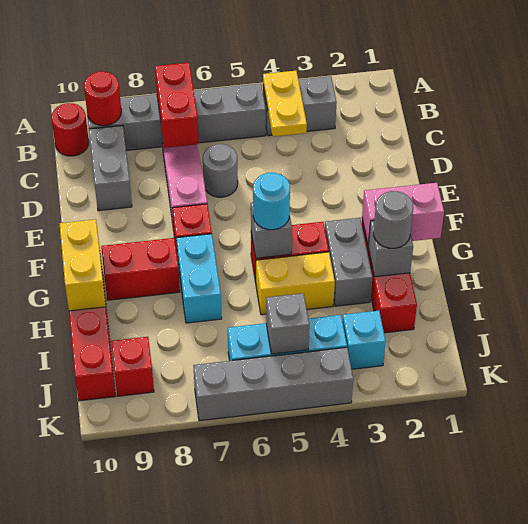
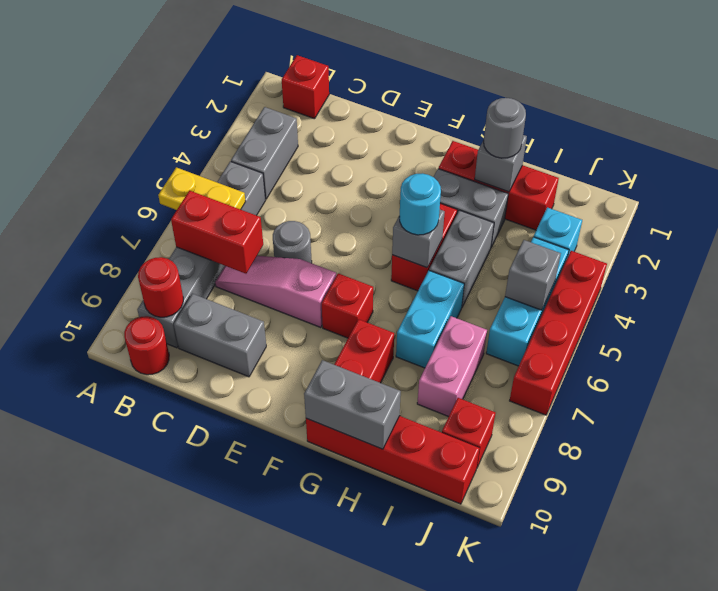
none -> red 1x1 brick [282,55,329,119]
yellow 1x2 plate [263,71,307,136] -> yellow 1x2 plate moved to [158,167,246,210]
pink 1x2 brick [362,183,444,245] -> pink 1x2 brick moved to [417,316,487,417]
cyan 1x2 brick [176,234,222,323] -> cyan 1x2 brick turned to [396,271,464,368]
yellow 1x2 brick [60,219,106,311] -> grey 1x2 brick [304,360,401,449]
yellow 1x2 brick [256,252,335,315] -> grey 1x2 brick [429,210,494,307]
grey 1x4 brick [193,347,353,421] -> red 1x4 brick [510,251,607,415]

